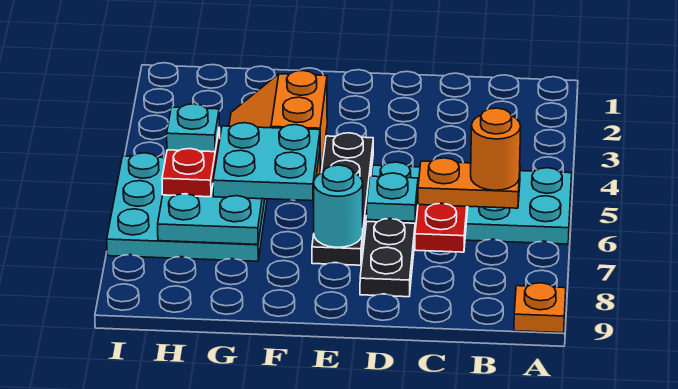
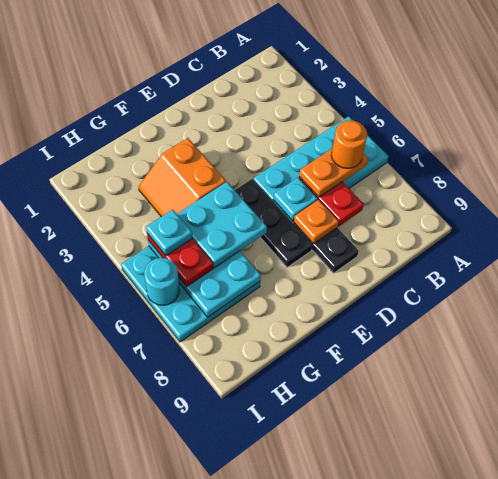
orange 1x1 plate [514,283,566,333] -> orange 1x1 plate moved to [294,200,339,244]
black 1x4 plate [312,133,373,265] -> black 1x3 plate [235,179,312,268]
cyan 1x1 round brick [314,165,363,247] -> cyan 1x1 round brick moved to [144,258,179,305]

